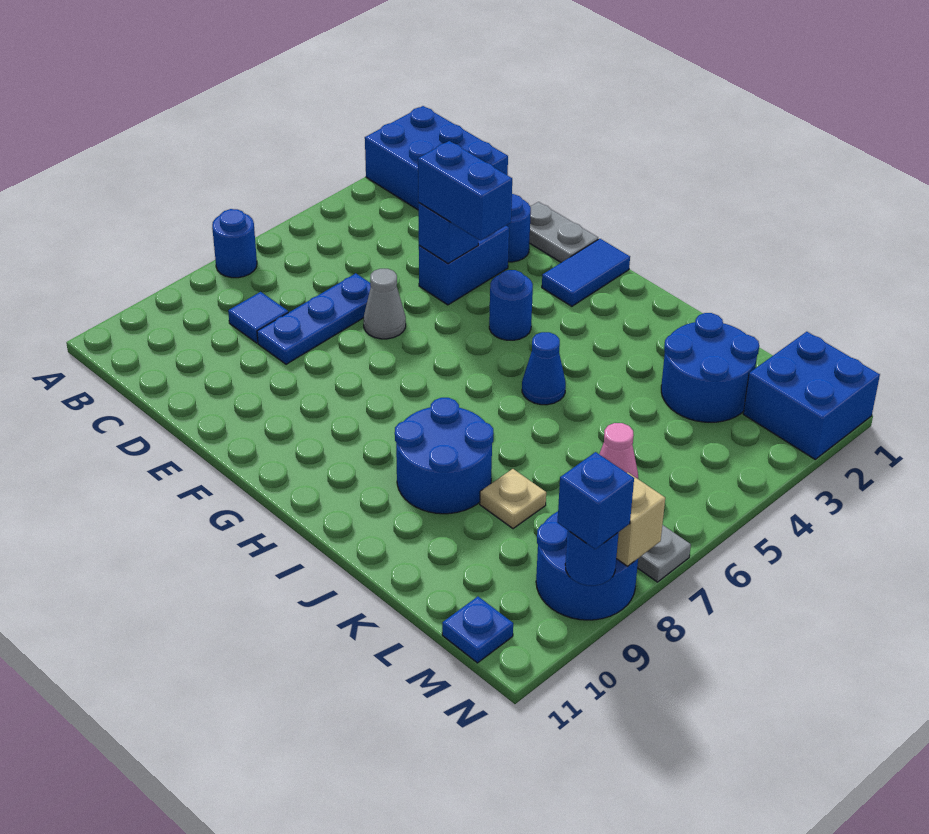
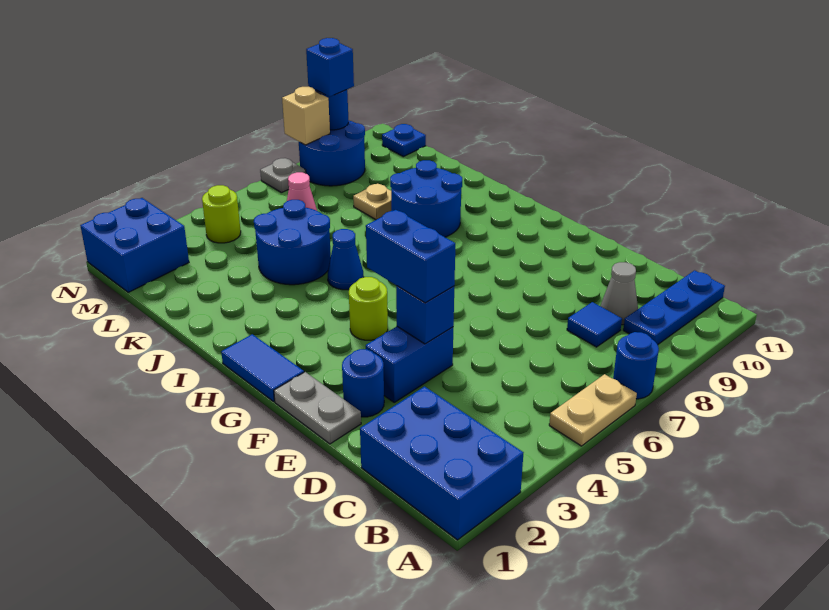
none -> tan 1x2 plate [549,374,637,446]
blue 1x3 plate [257,273,371,364] -> blue 1x3 plate moved to [623,270,725,345]
grey 1x1 cone [364,269,406,339] -> grey 1x1 cone moved to [601,262,638,325]
blue 1x2 tile [542,239,630,306] -> blue 1x2 tile turned to [221,334,304,402]
blue 1x1 round brick [489,270,533,340] -> lime 1x1 round brick [349,277,388,340]
blue 2x2 round brick [661,313,759,422] -> blue 2x2 round brick moved to [254,200,331,285]
none -> lime 1x1 round brick [202,185,241,243]

